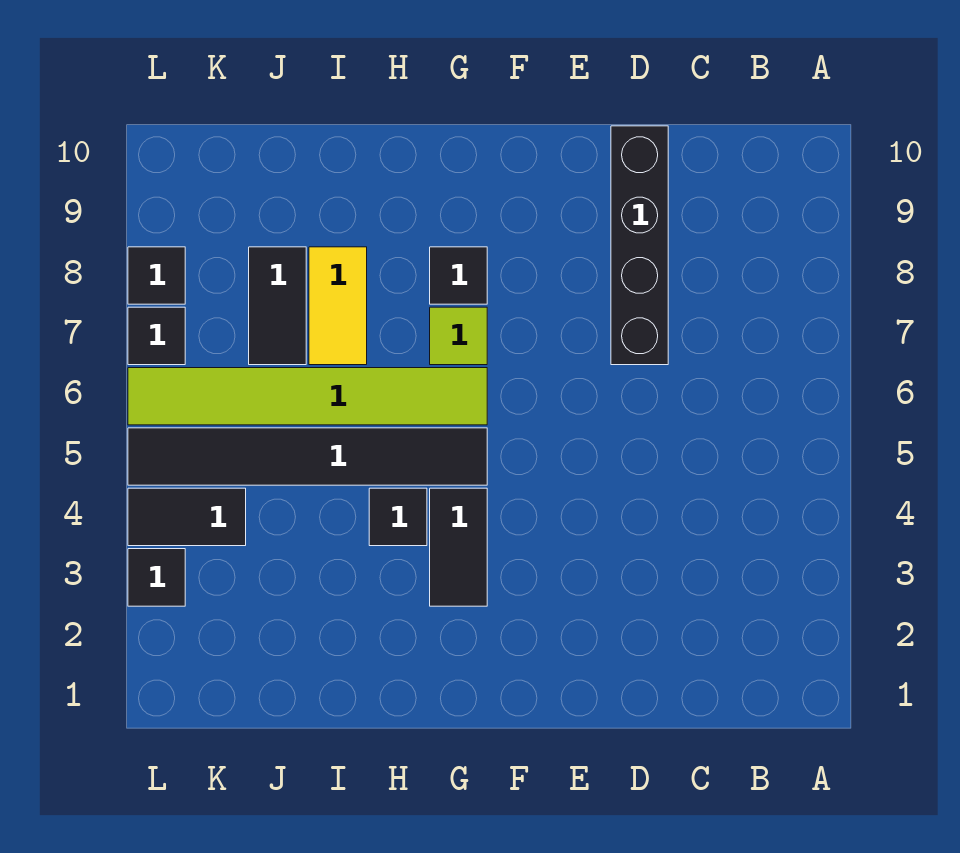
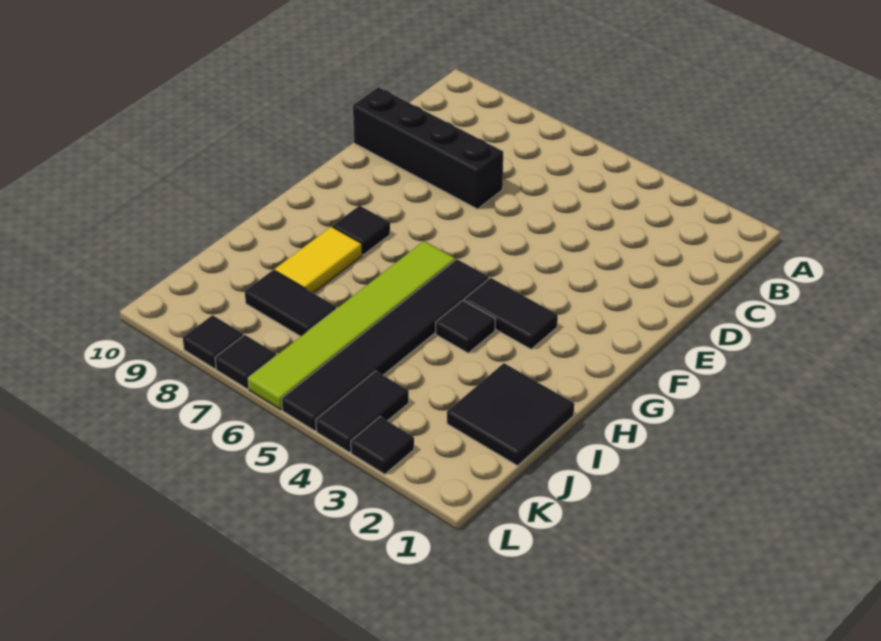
lime 1x1 tile [430,307,487,365] -> none
none -> black 2x2 tile [447,363,574,466]
yellow 1x2 tile [309,247,367,365] -> yellow 1x2 tile turned to [275,227,362,293]

